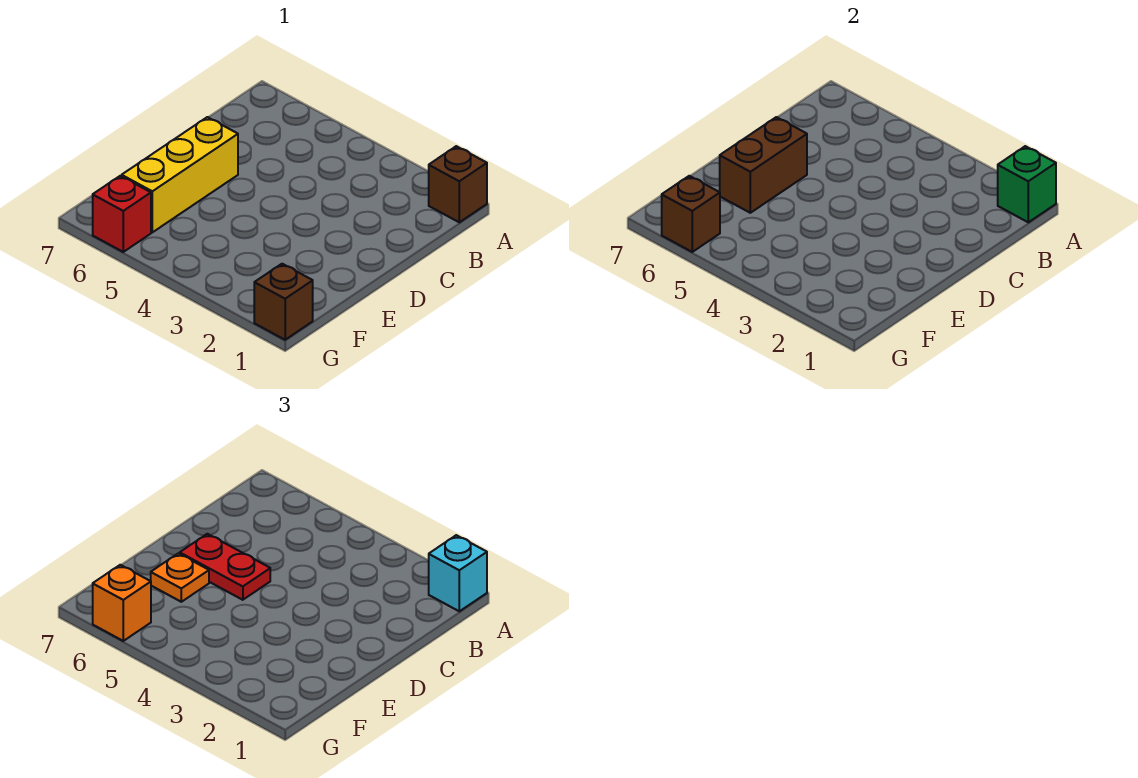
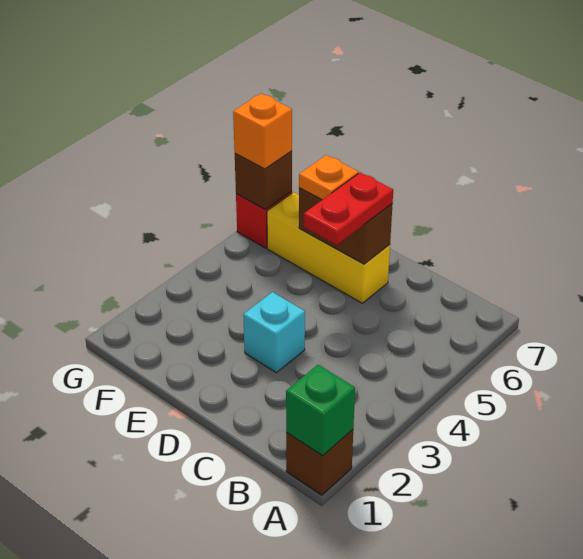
cyan 1x1 brick [429,535,487,611] -> cyan 1x1 brick moved to [243,292,305,373]
brown 1x1 brick [254,264,313,340] -> none

